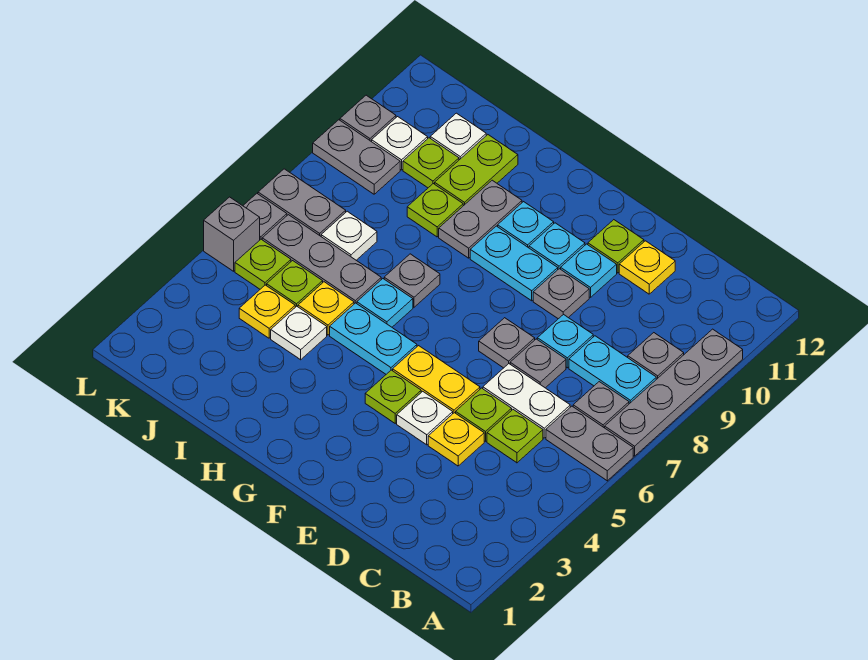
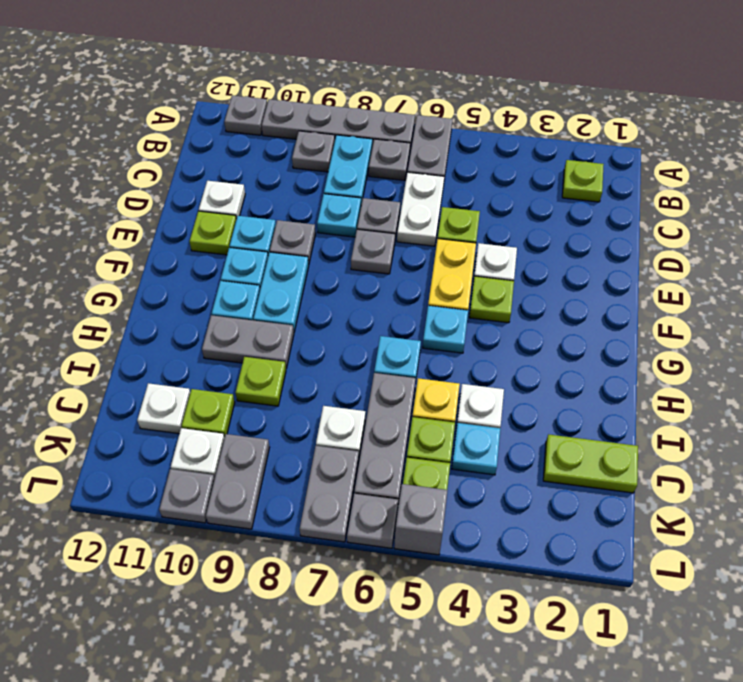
lime 1x1 plate [487,410,543,463] -> lime 1x1 plate moved to [562,160,604,202]
yellow 1x1 plate [428,413,484,466] -> none
yellow 1x1 plate [619,241,675,294] -> white 1x1 plate [199,181,245,219]
cyan 1x2 plate [330,303,417,374] -> cyan 1x1 plate [423,306,468,353]
grey 1x1 plate [384,254,440,307] -> grey 1x1 plate moved to [224,95,267,135]
lime 1x2 plate [435,135,518,206] -> lime 1x2 plate moved to [543,434,638,493]
yellow 1x1 plate [239,285,295,338] -> cyan 1x1 plate [452,423,500,475]

